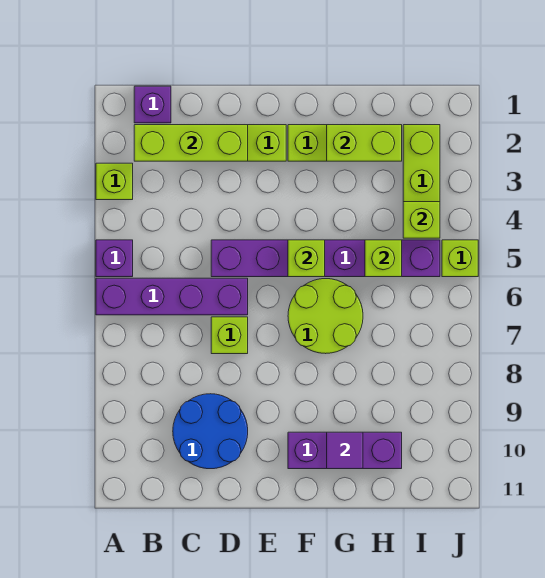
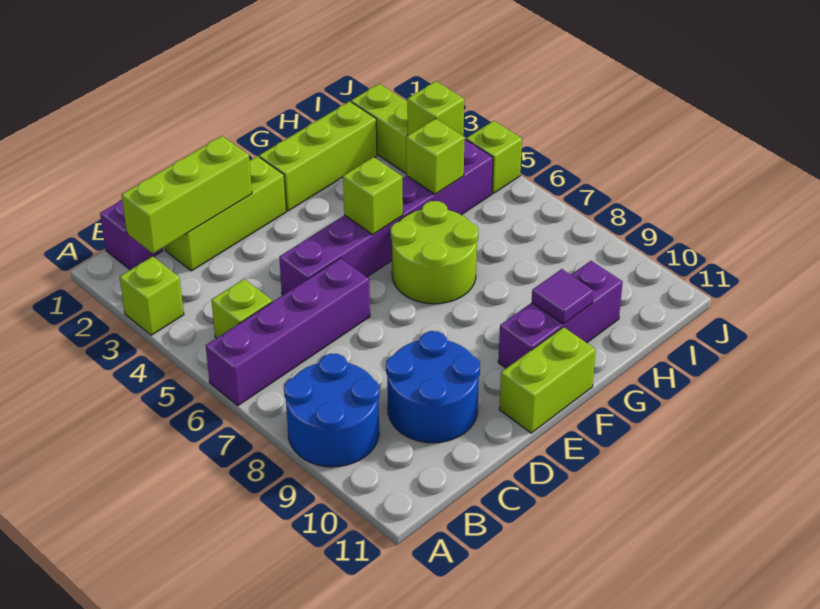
purple 1x1 brick [96,240,133,277] -> none
none -> blue 2x2 round brick [284,354,379,467]
lime 1x1 brick [211,317,248,354] -> lime 1x1 brick moved to [211,279,272,338]
lime 1x2 brick [327,125,402,161] -> lime 1x2 brick moved to [499,327,596,433]

